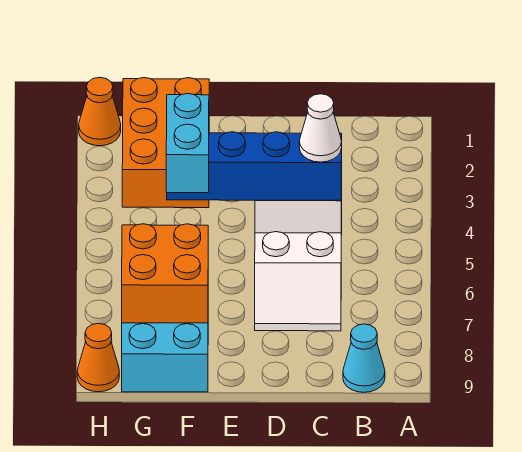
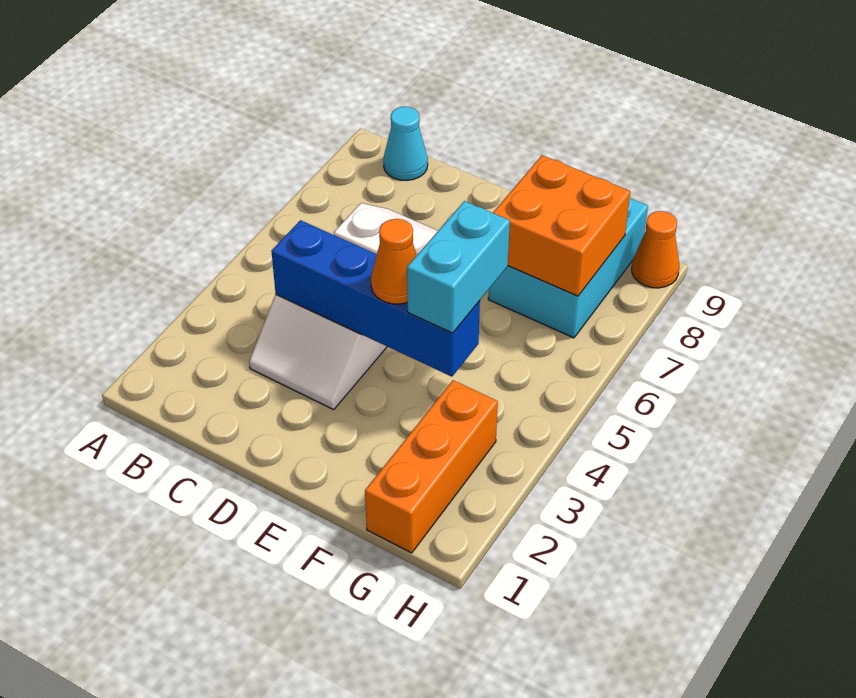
white 1x1 cone [299,94,342,162] -> none
orange 2x3 brick [122,78,209,208] -> orange 1x3 brick [365,380,498,553]
orange 1x1 cone [79,77,121,146] -> orange 1x1 cone moved to [371,219,417,304]

